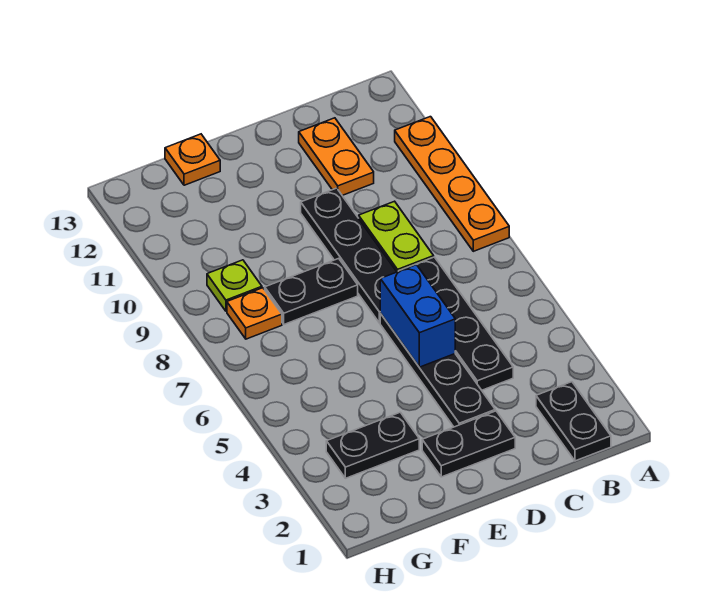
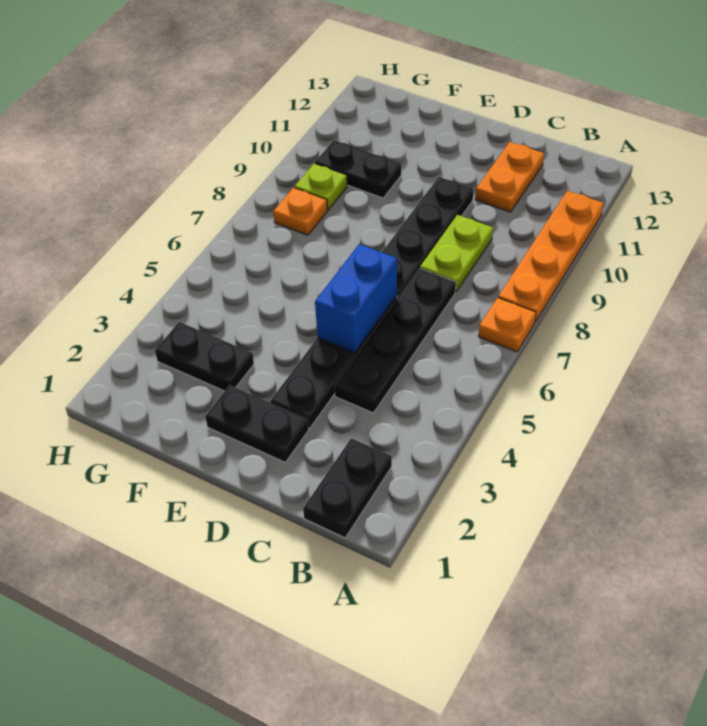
black 1x2 plate [265,258,358,324] -> black 1x2 plate moved to [315,140,401,198]
orange 1x1 plate [165,134,220,185] -> orange 1x1 plate moved to [478,298,536,352]

